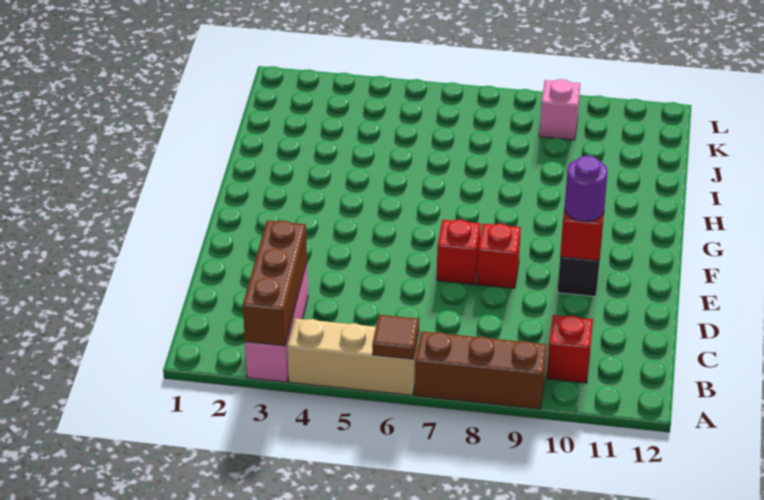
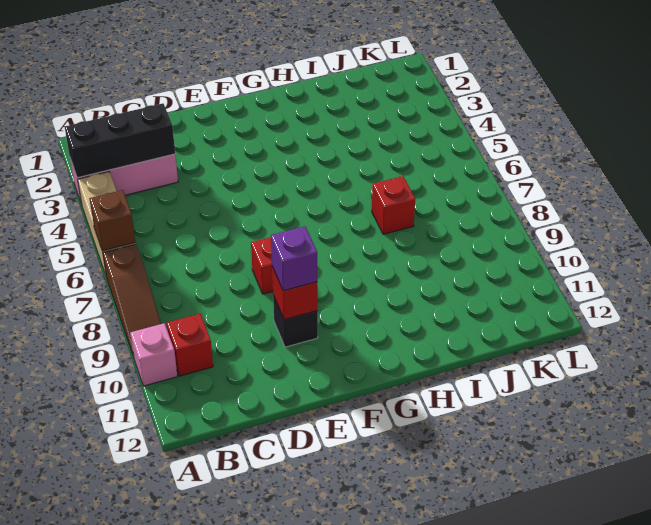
brown 1x3 brick [243,220,307,346] -> black 1x3 brick [65,103,175,178]
brown 1x1 tile [372,315,419,359] -> brown 1x1 brick [89,190,135,251]
brown 1x3 brick [415,331,547,409] -> brown 1x3 slope [103,244,161,357]
red 1x1 brick [437,220,481,284] -> red 1x1 brick moved to [372,176,415,234]
purple 1x1 round brick [565,156,608,221] -> purple 1x1 brick [271,226,317,291]
pink 1x1 brick [539,79,580,140] -> pink 1x1 brick moved to [130,323,177,386]

